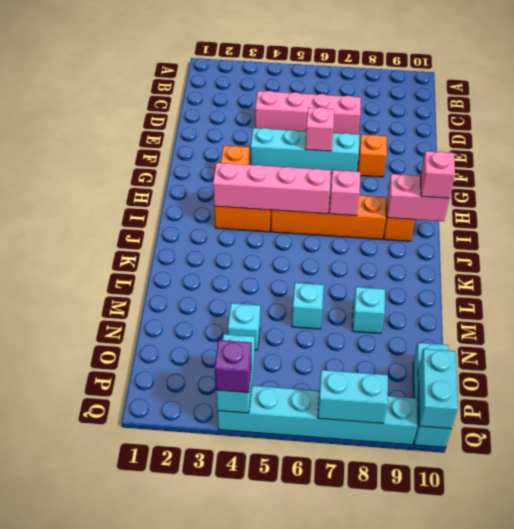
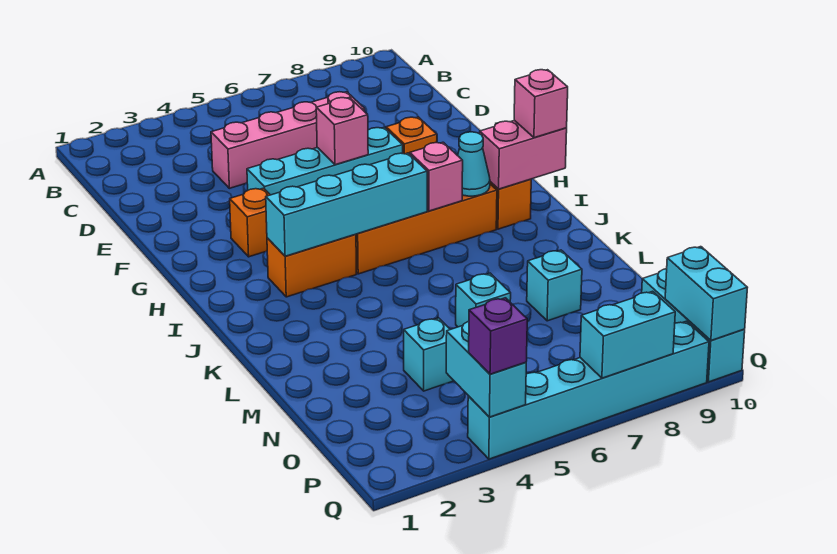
pink 1x4 brick [213,163,331,214] -> cyan 1x4 brick [266,153,427,256]
none -> cyan 1x1 cone [458,132,490,196]

